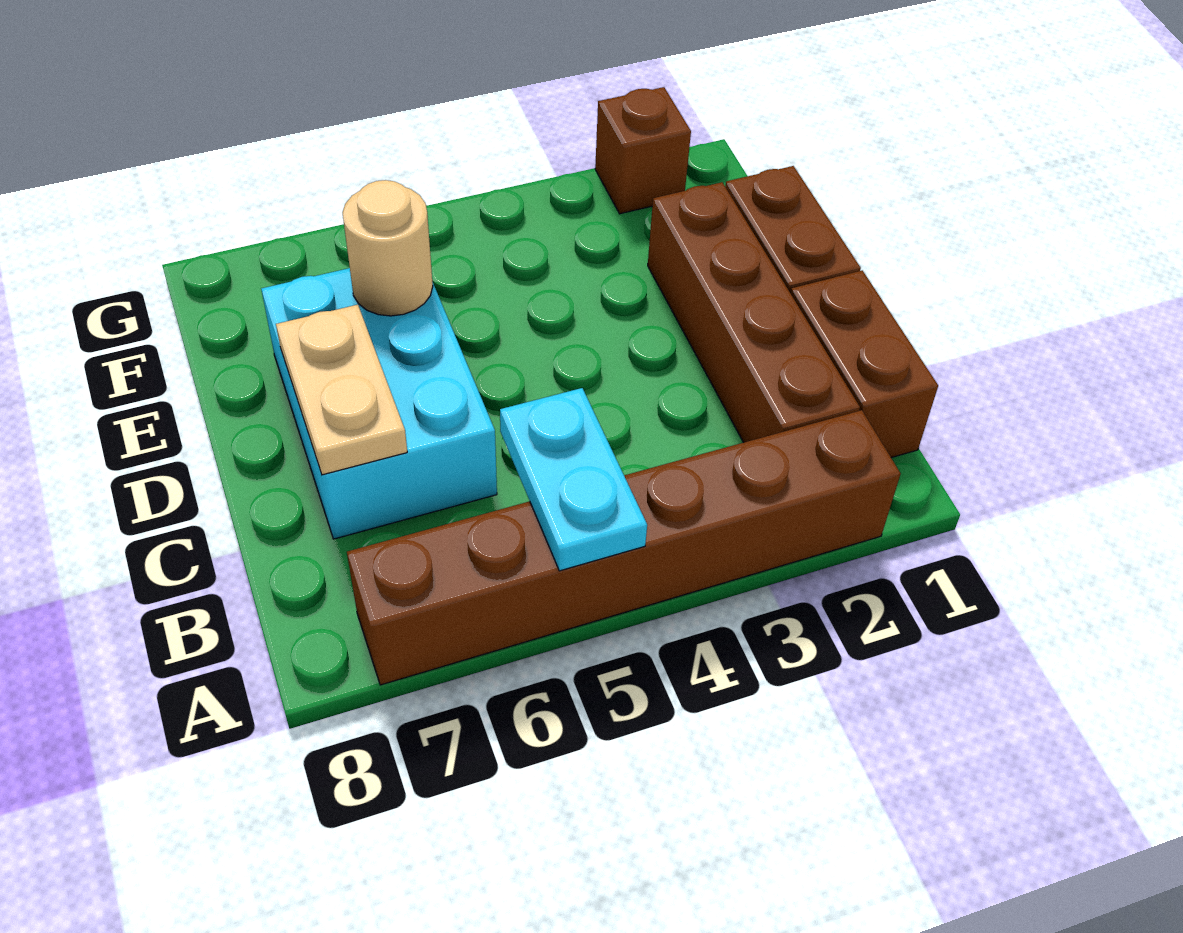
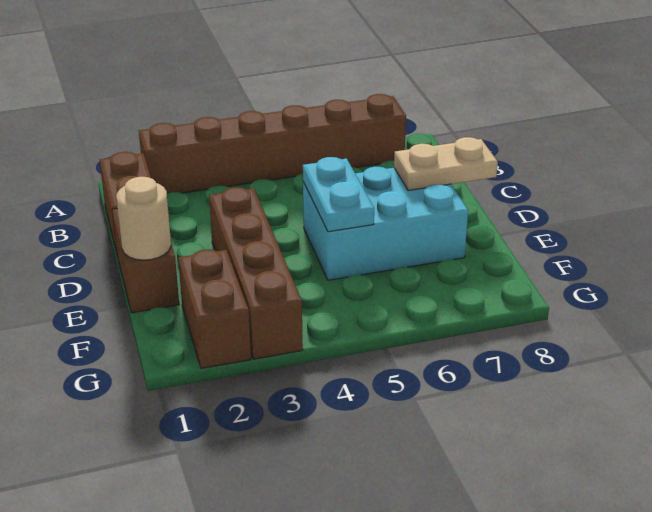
cyan 1x2 plate [500,388,647,571] -> cyan 1x2 plate moved to [303,157,374,232]
brown 1x4 brick [648,182,860,442] -> brown 1x4 brick moved to [209,187,303,359]
cyan 2x3 brick [261,268,497,539] -> cyan 2x3 brick turned to [303,167,468,280]
tan 1x2 plate [276,305,407,475] -> tan 1x2 plate turned to [394,137,498,191]
tan 1x1 round brick [342,180,433,316] -> tan 1x1 round brick moved to [116,177,171,260]
brown 1x1 brick [595,87,691,214] -> brown 1x2 brick [178,249,251,368]

